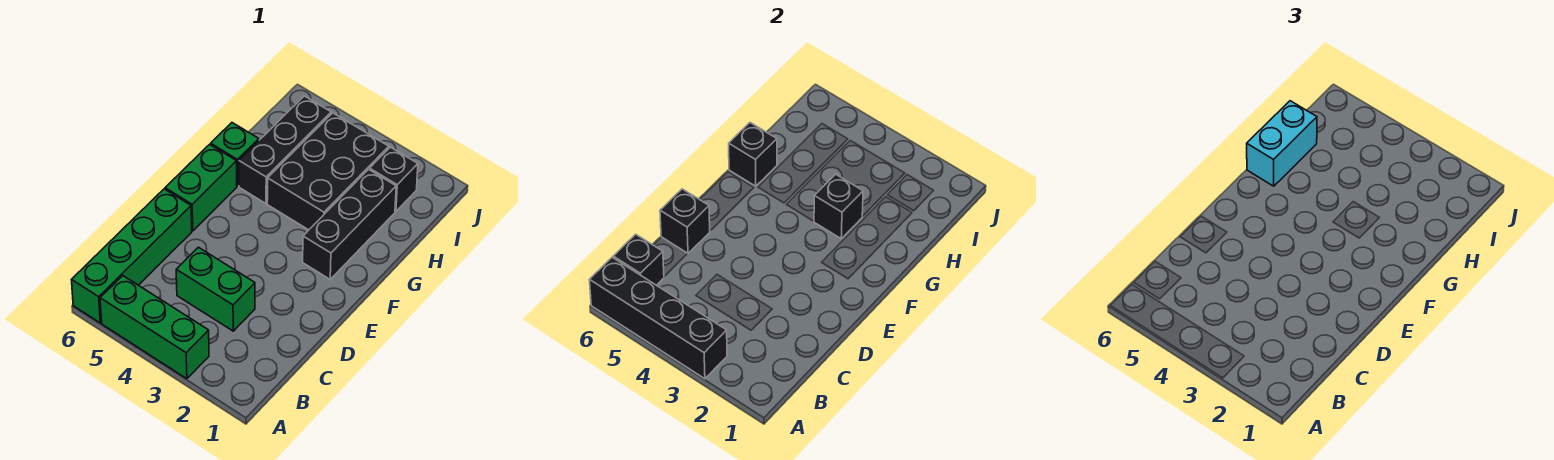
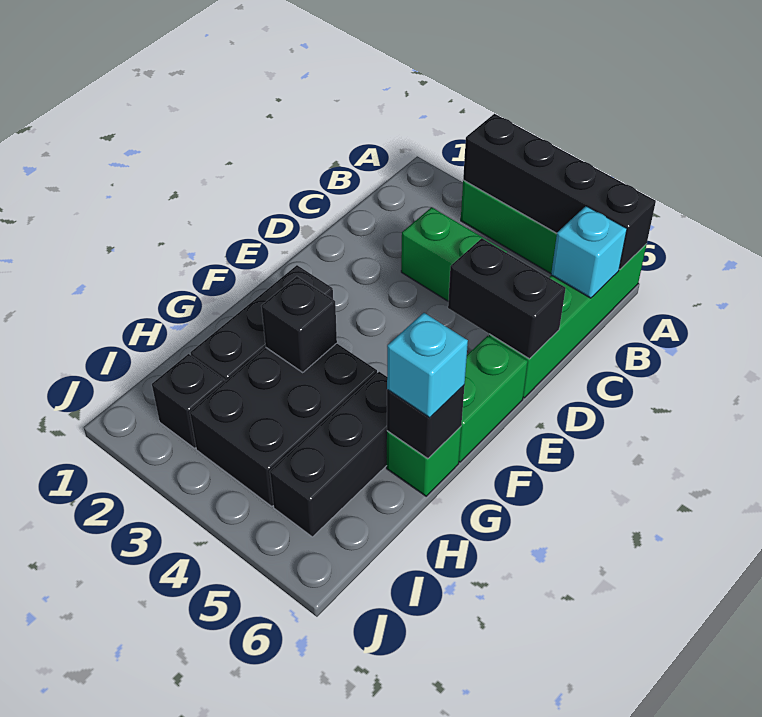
black 1x1 brick [613,234,664,285] -> cyan 1x1 brick [551,206,627,298]
black 1x1 brick [660,189,710,254] -> black 1x2 brick [448,238,566,359]
cyan 1x2 brick [1247,101,1317,186] -> cyan 1x1 brick [387,313,468,418]

